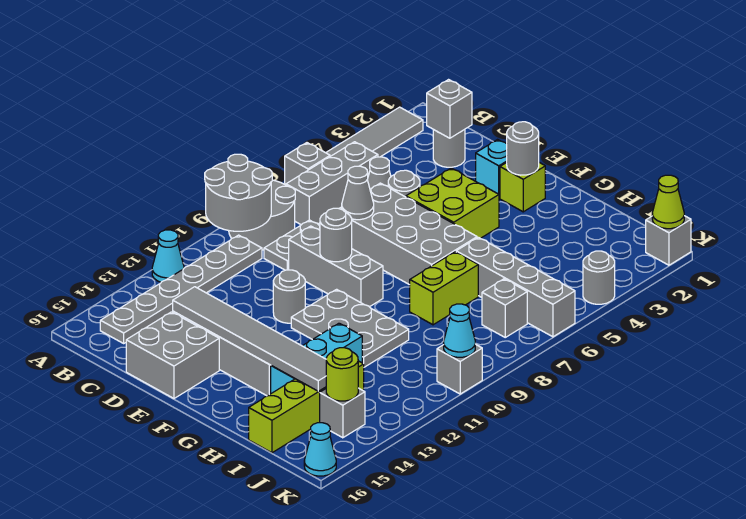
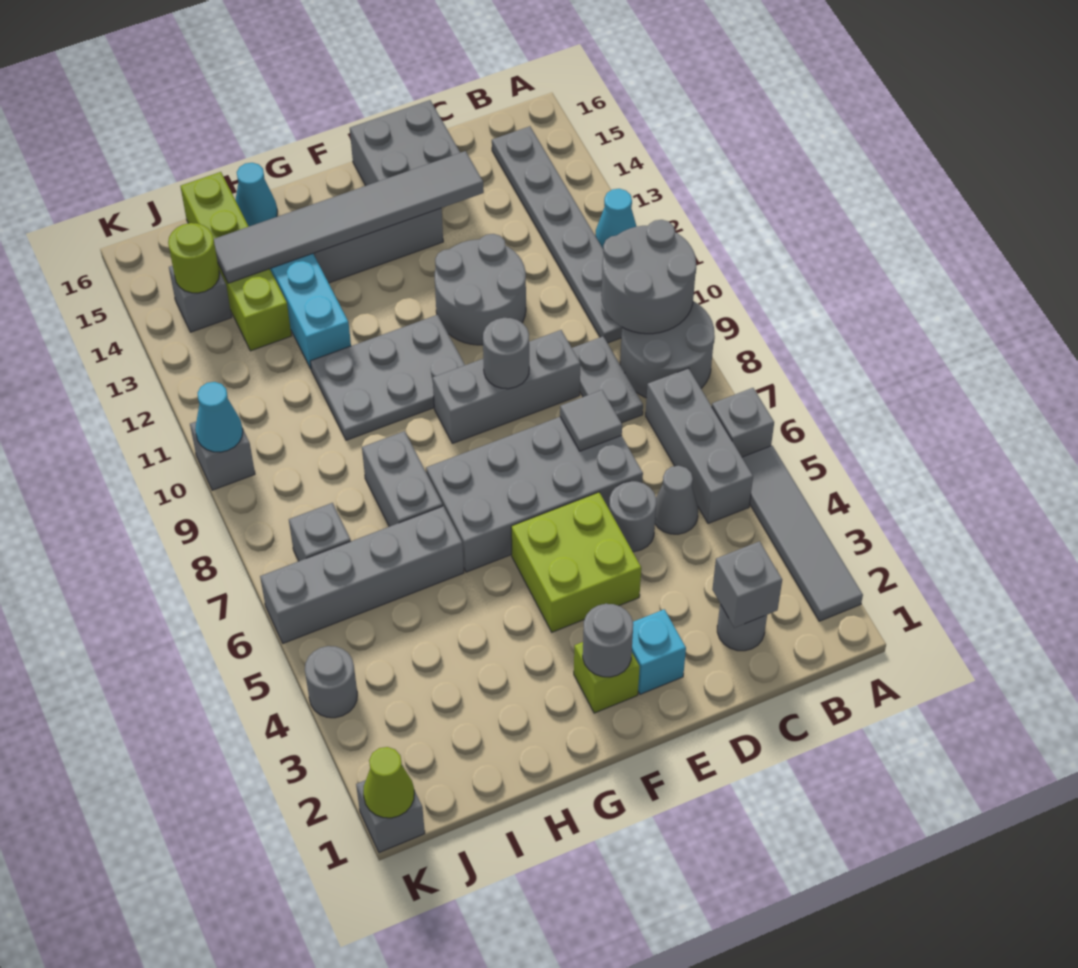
grey 1x1 cone [342,166,374,220] -> grey 1x1 tile [560,390,622,451]
grey 1x1 round brick [273,270,305,323] -> grey 2x2 round brick [435,234,526,345]
lime 1x2 brick [410,252,478,325] -> grey 1x2 brick [362,431,443,527]
cyan 1x1 cone [304,423,336,476] -> cyan 1x1 cone moved to [236,163,277,226]

